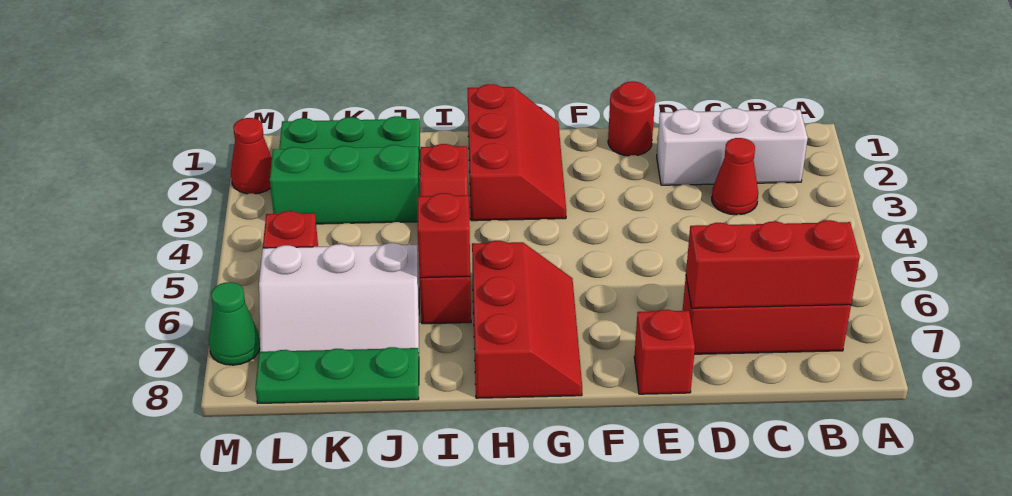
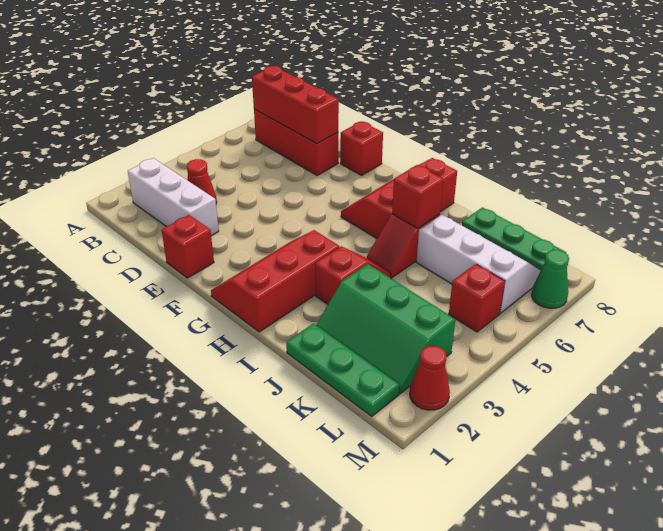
red 1x1 round brick [608,81,655,156] -> red 1x1 brick [162,215,214,278]

